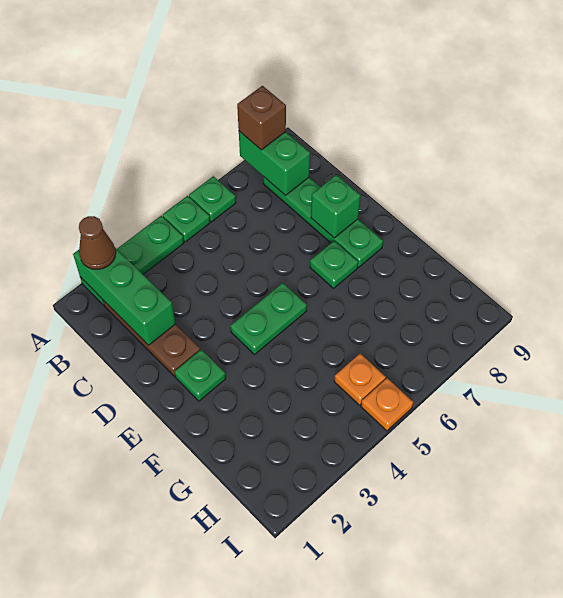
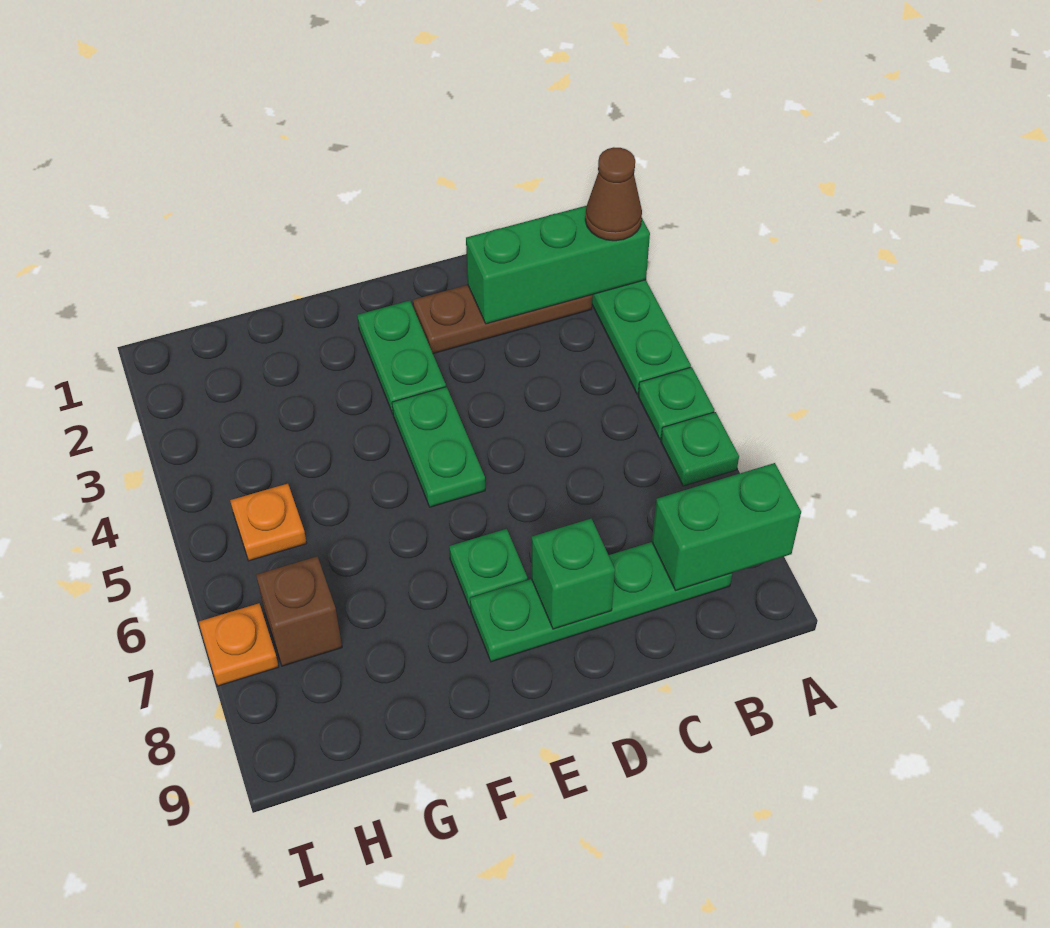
brown 1x1 brick [237,86,286,150] -> brown 1x1 brick moved to [256,556,342,666]
green 1x1 plate [174,350,226,401] -> green 1x2 plate [357,301,446,414]
orange 1x1 plate [361,378,413,431] -> orange 1x1 plate moved to [199,603,279,686]

